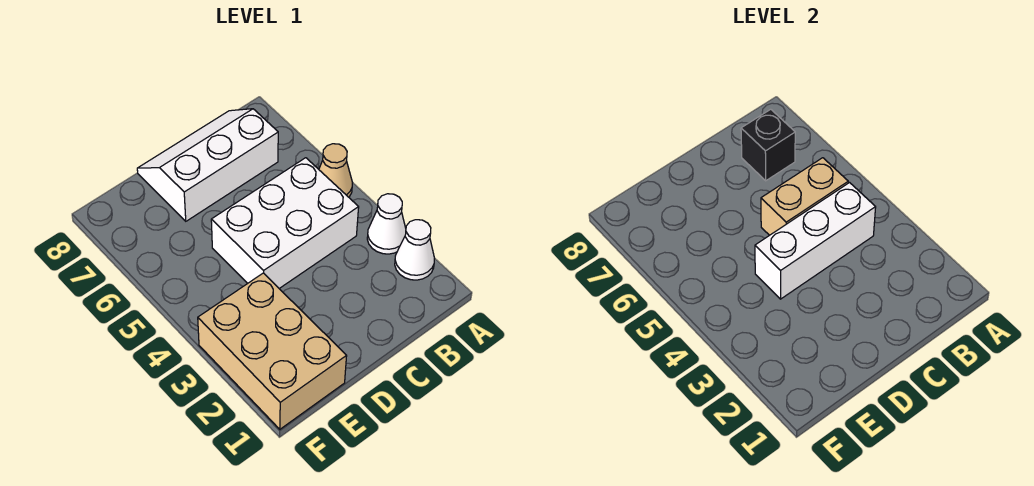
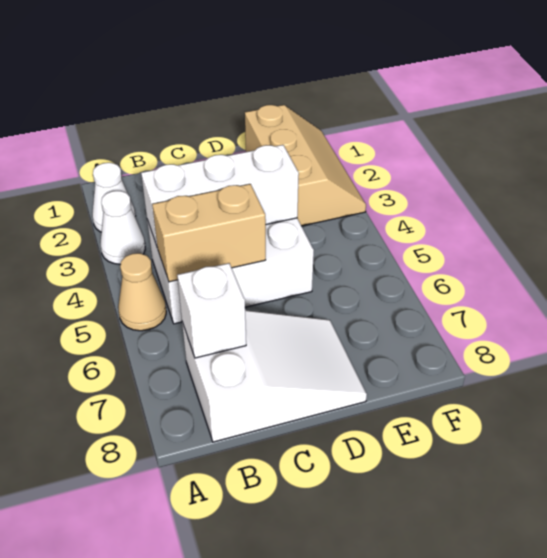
white 2x3 slope [137,109,278,221] -> white 2x3 slope turned to [182,310,367,442]
black 1x1 brick [741,109,795,181] -> white 1x1 brick [177,263,246,358]
tan 2x3 brick [198,273,347,429] -> tan 2x3 slope [245,105,366,226]

